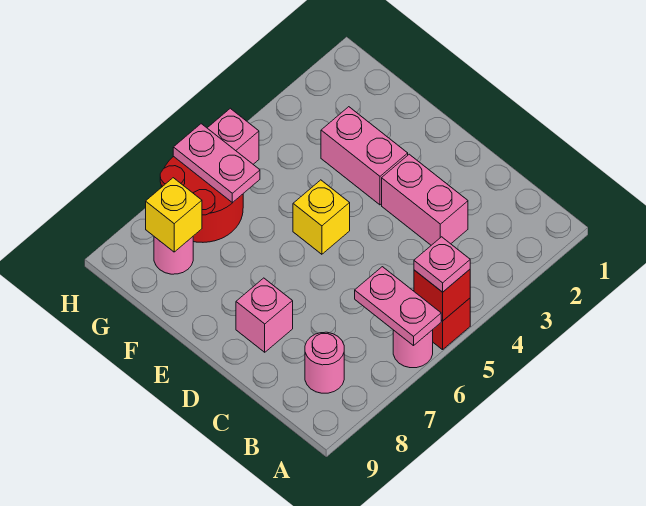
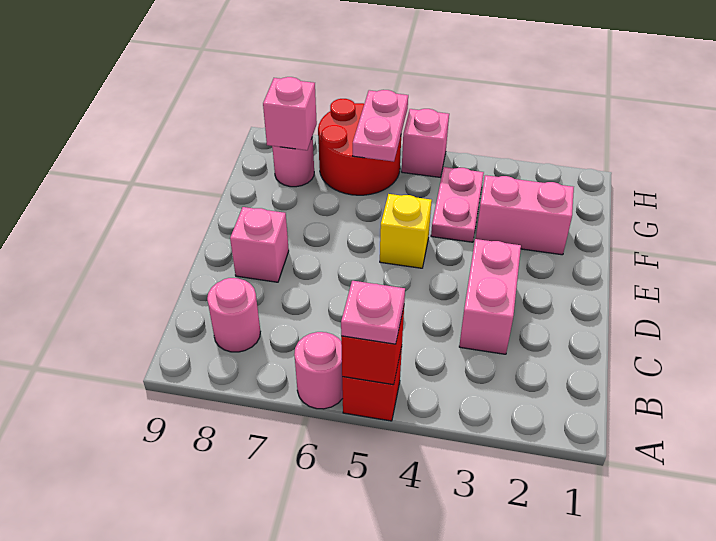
pink 1x2 plate [355,267,441,346] -> pink 1x2 plate moved to [431,167,484,242]
pink 1x2 brick [321,107,408,205] -> pink 1x2 brick turned to [476,175,574,255]
yellow 1x1 brick [146,178,202,252] -> pink 1x1 brick [263,77,317,150]

